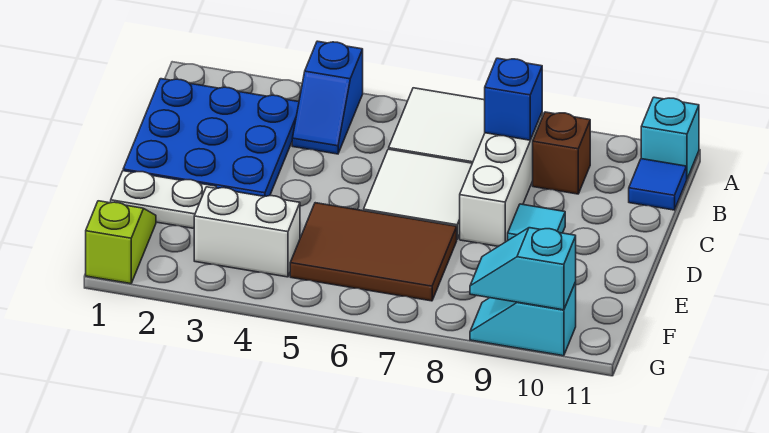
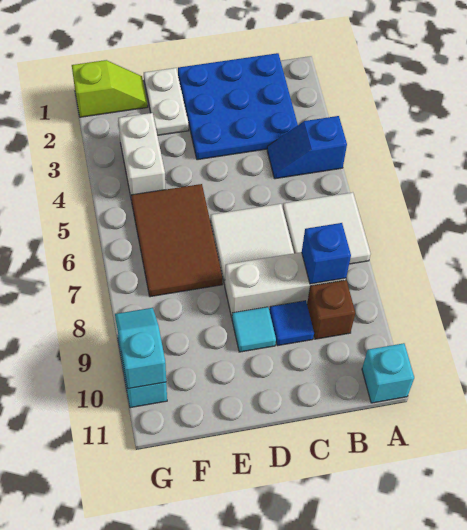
blue 1x1 tile [629,159,687,210] -> blue 1x1 tile moved to [270,301,314,346]

